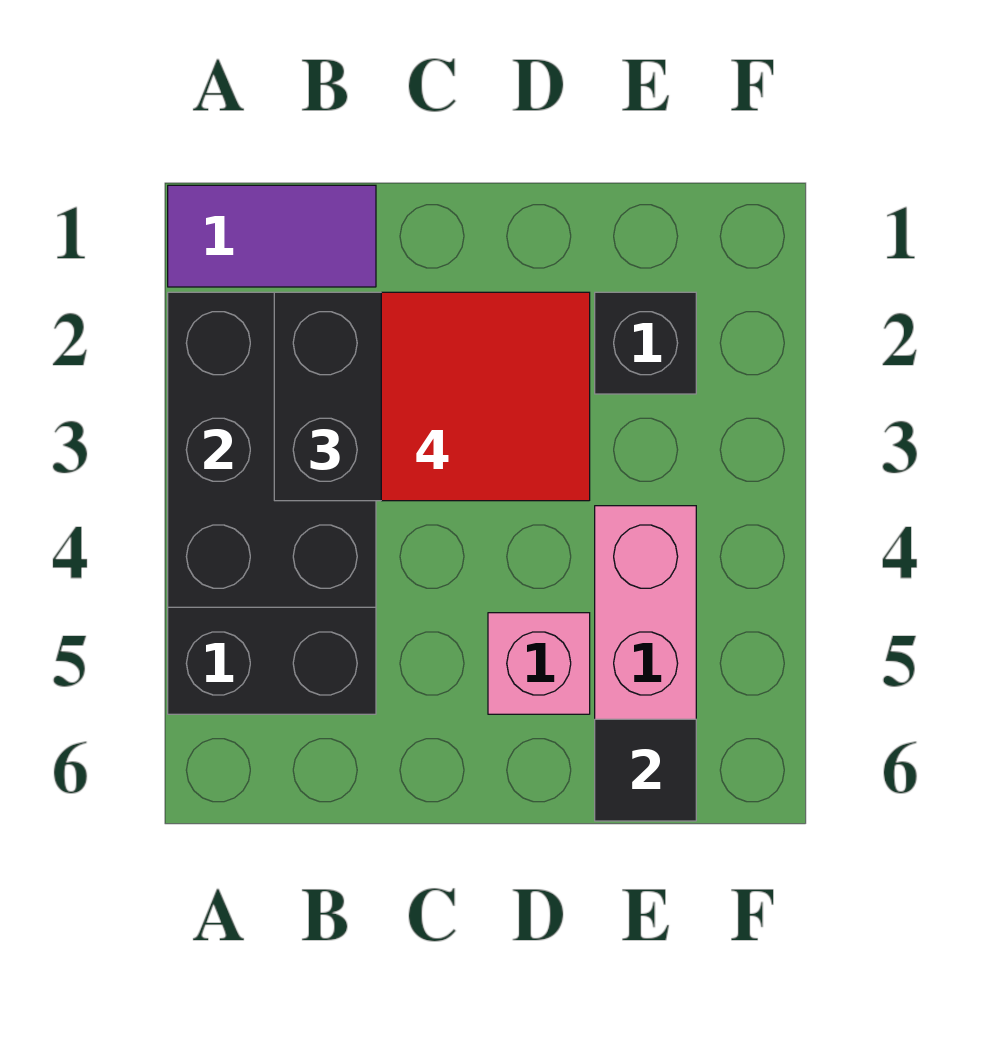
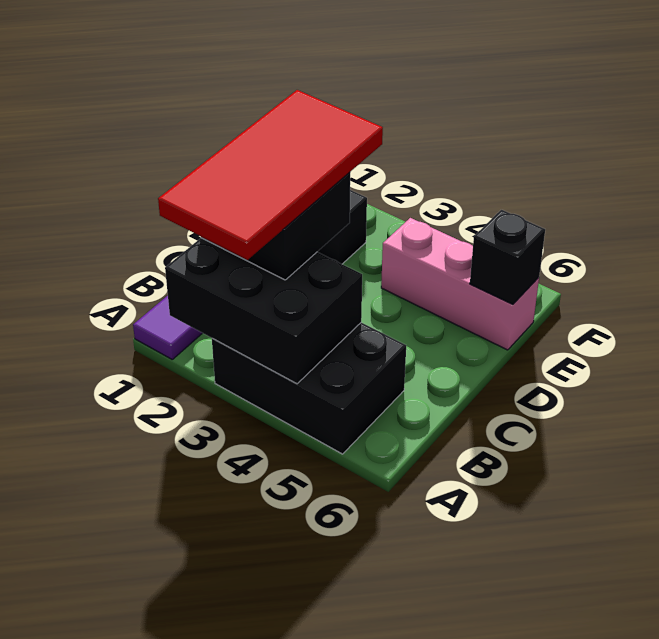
red 2x2 tile [381,292,590,501] -> red 2x4 tile [158,90,383,260]
pink 1x1 brick [488,613,590,714] -> none
black 1x1 tile [595,719,696,821] -> black 1x1 brick [470,210,545,304]

